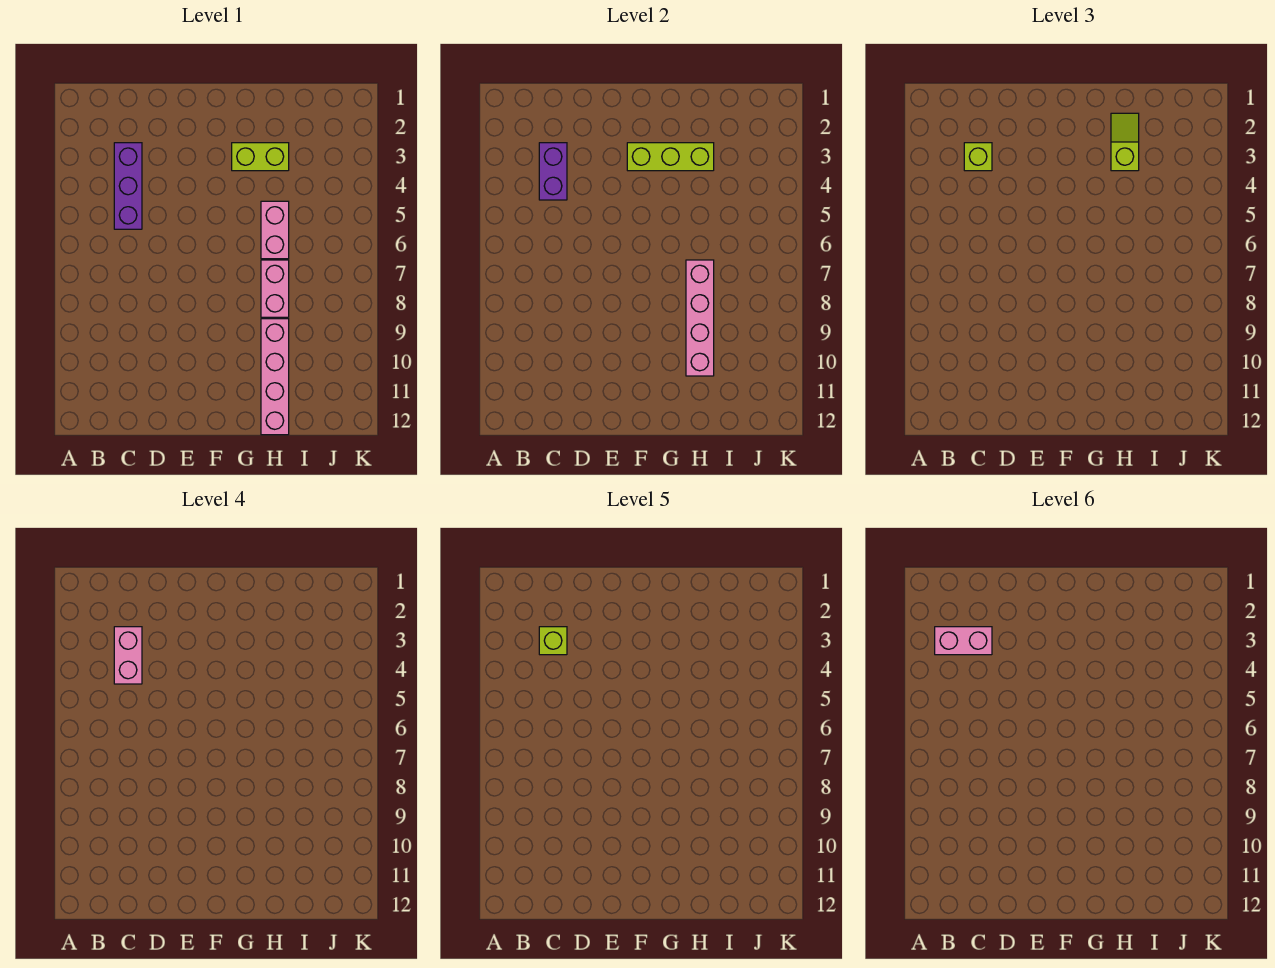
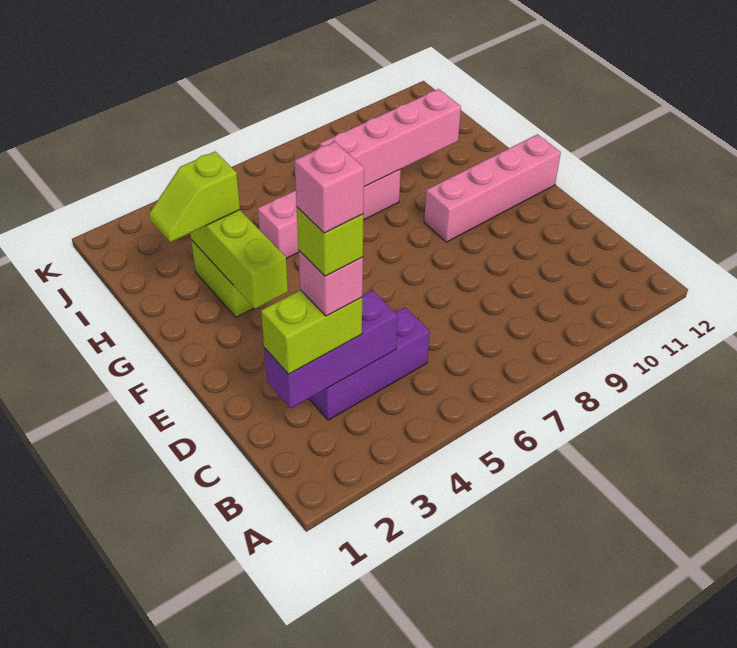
pink 1x2 brick [935,627,992,655] -> pink 1x1 brick [295,142,364,233]
purple 1x2 brick [539,143,567,200] -> purple 1x3 brick [264,290,398,408]
lime 1x1 brick [964,143,992,171] -> lime 1x2 brick [261,290,362,374]
pink 1x2 brick [114,627,142,684] -> pink 1x1 brick [299,251,363,316]
pink 1x4 brick [261,319,289,435] -> pink 1x4 brick moved to [424,134,561,242]

